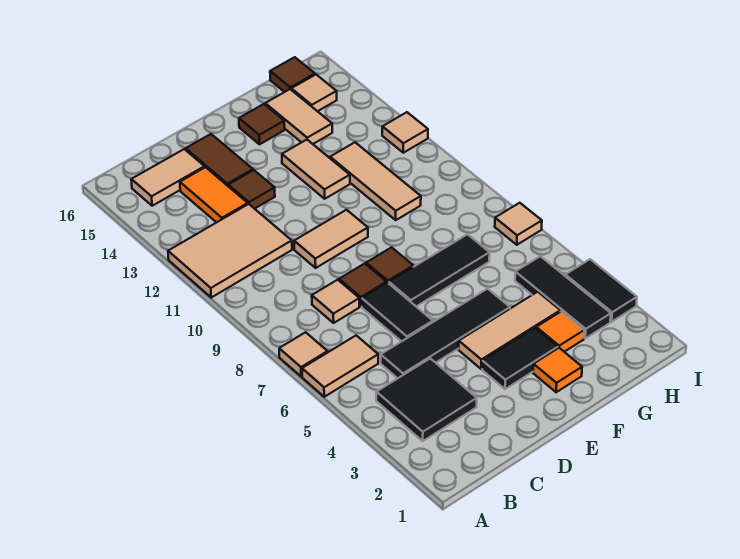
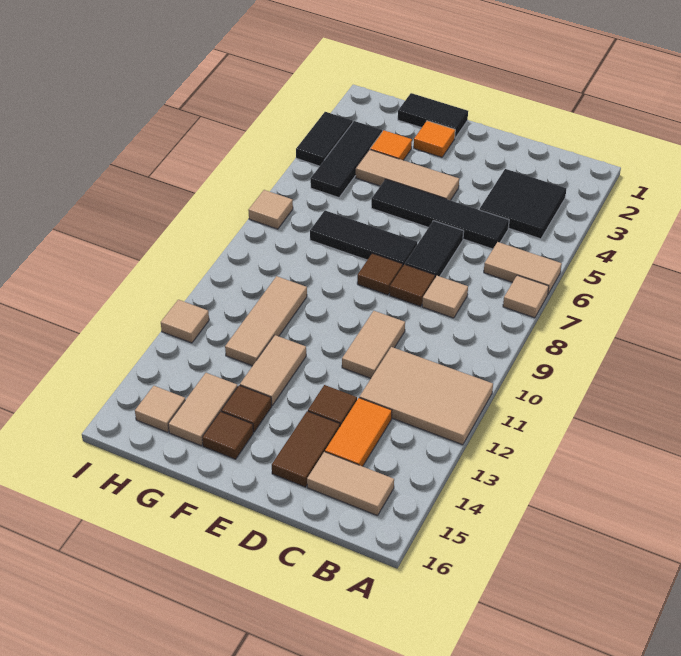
tan 1x2 tile [294,210,368,268] -> tan 1x2 tile turned to [342,311,405,378]
black 1x2 tile [482,328,558,389] -> black 1x2 tile moved to [398,93,468,138]
brown 1x1 tile [270,57,315,92] -> brown 1x1 tile moved to [221,385,272,432]

